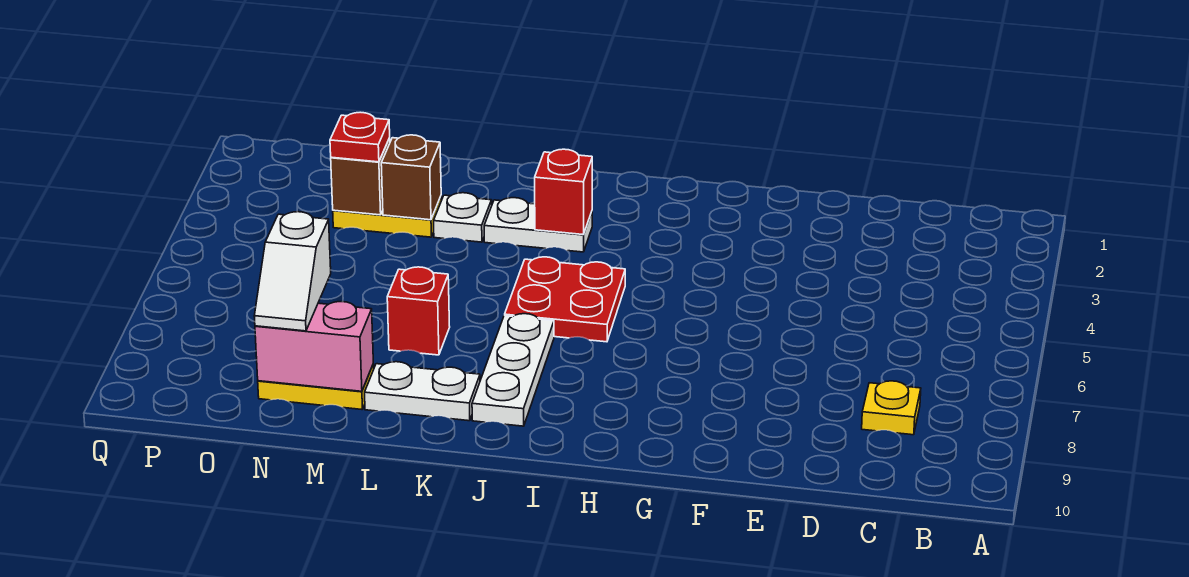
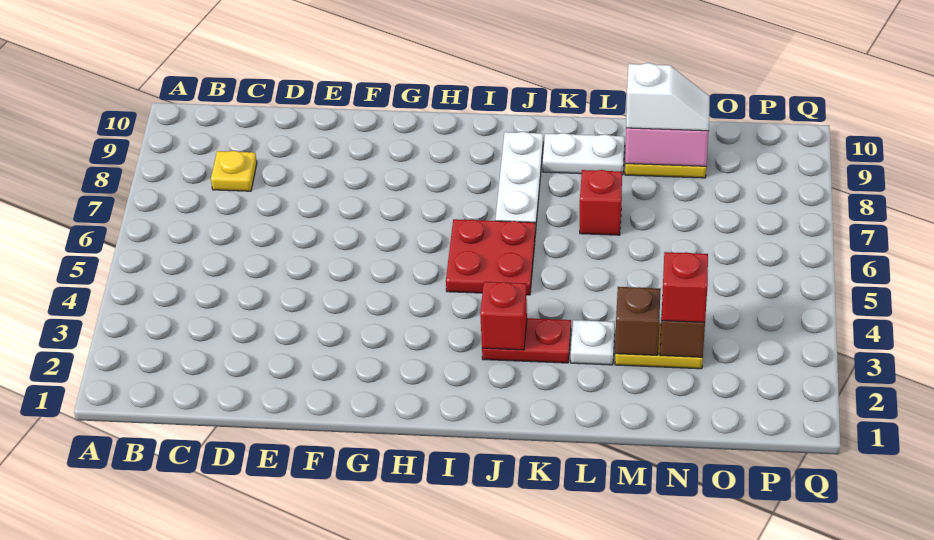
white 1x2 plate [484,198,592,252] -> red 1x2 plate [482,318,571,363]
red 1x1 plate [330,112,390,162] -> red 1x1 brick [662,252,708,322]
white 1x2 slope [254,212,331,331] -> white 1x2 slope turned to [626,63,709,131]

